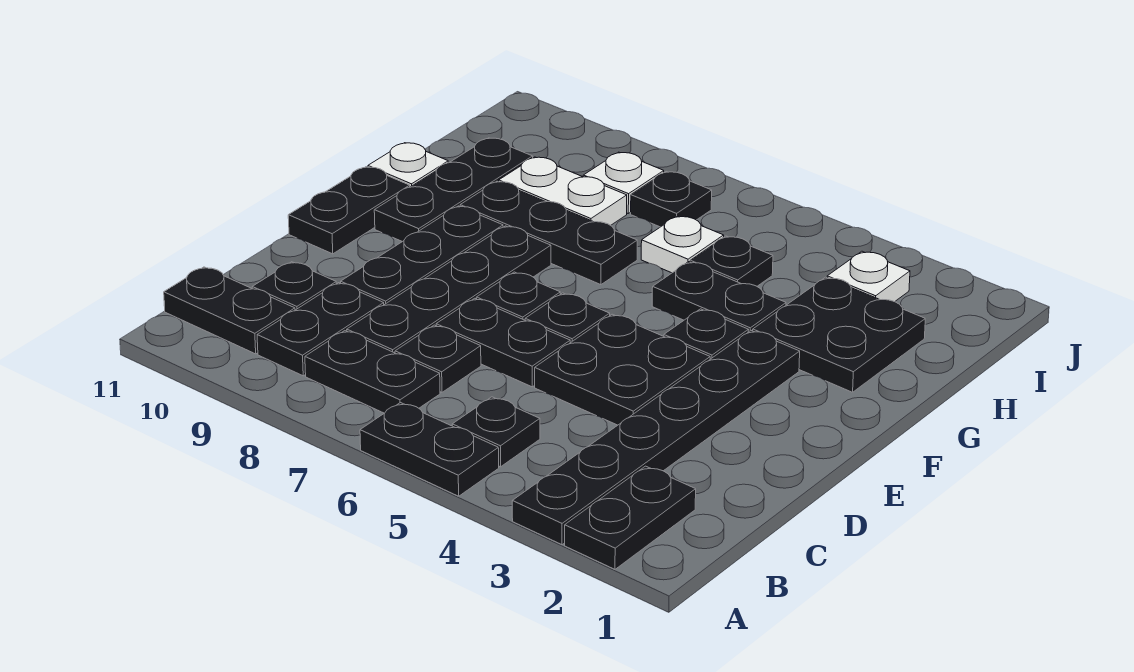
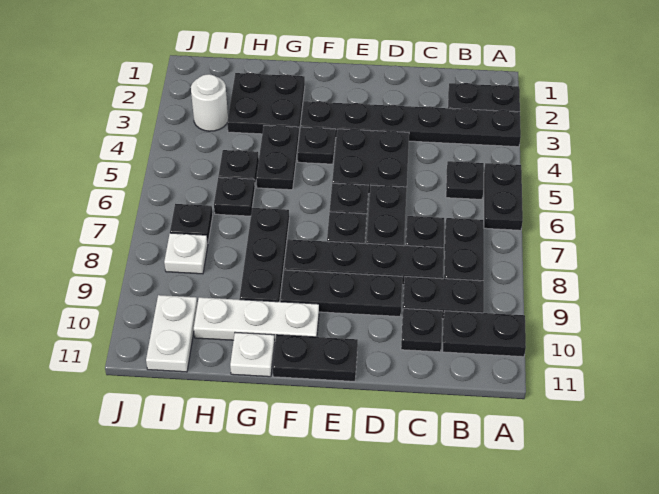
black 1x2 plate [164,267,295,354] -> black 1x2 plate turned to [443,311,526,357]
black 1x3 plate [374,138,533,242] -> white 1x3 plate [194,297,319,341]
white 1x1 plate [641,216,724,273] -> black 1x1 plate [214,177,255,216]
white 1x2 plate [499,157,627,225] -> white 1x2 plate moved to [146,295,197,372]
white 1x1 plate [827,251,910,302] -> white 1x1 round brick [191,74,228,131]

